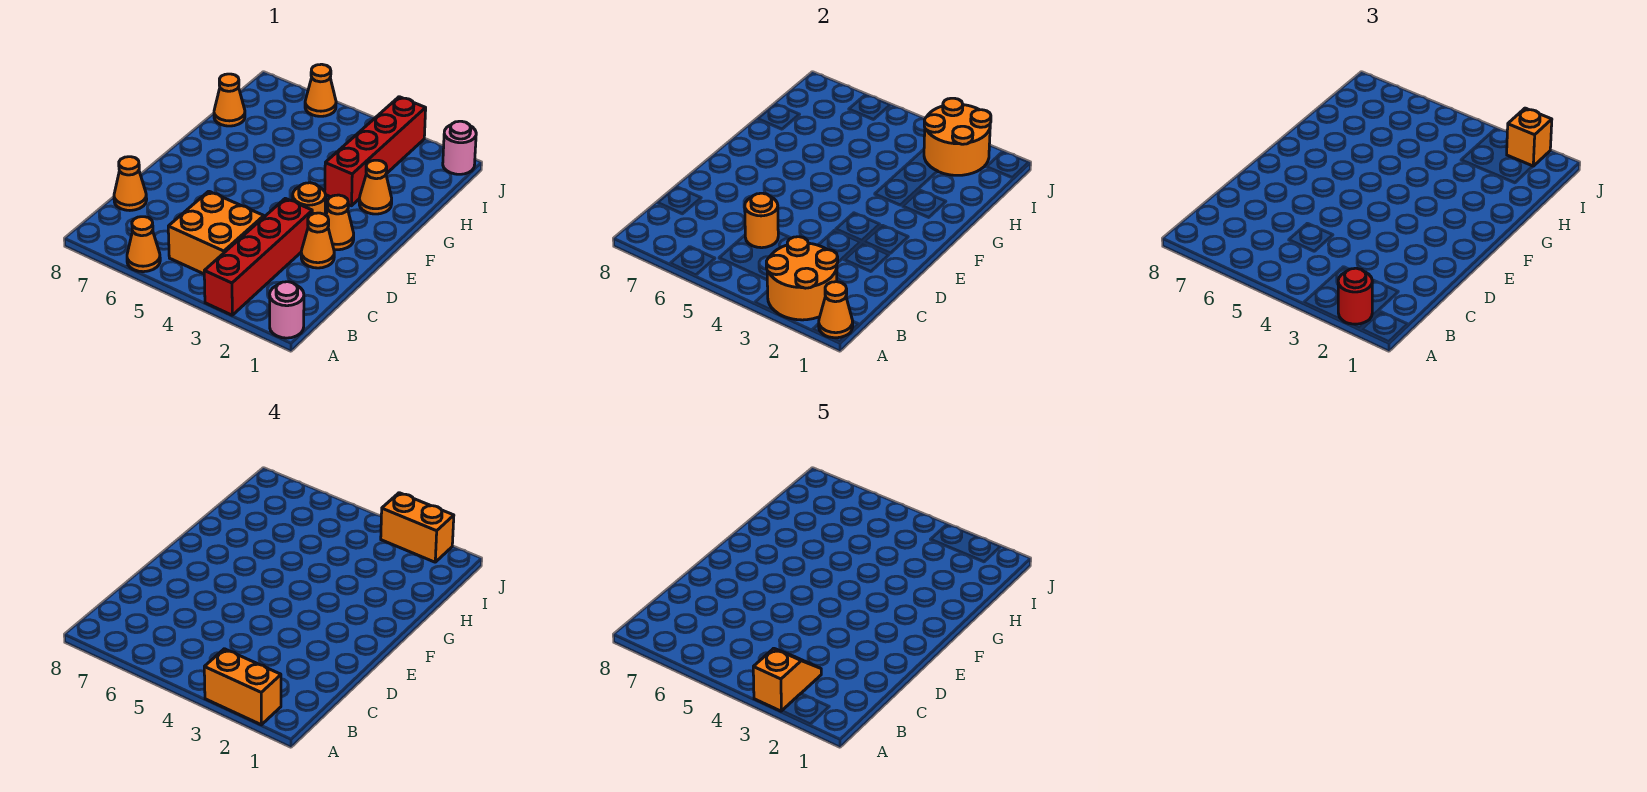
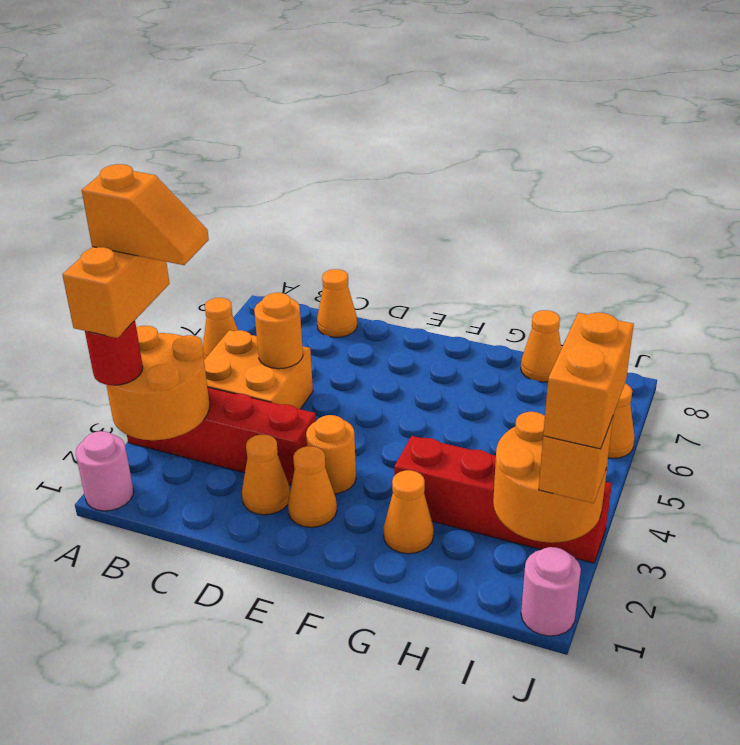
orange 1x1 cone [819,282,853,338] -> none

